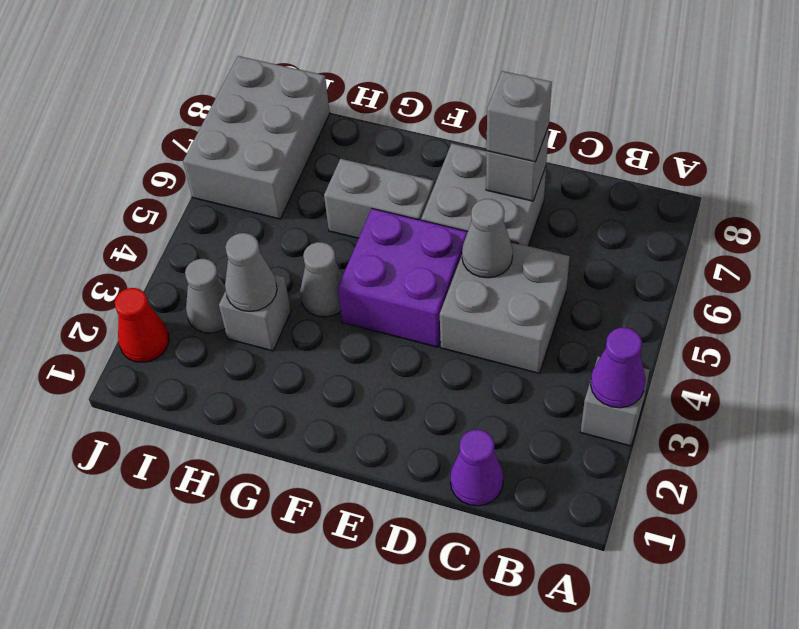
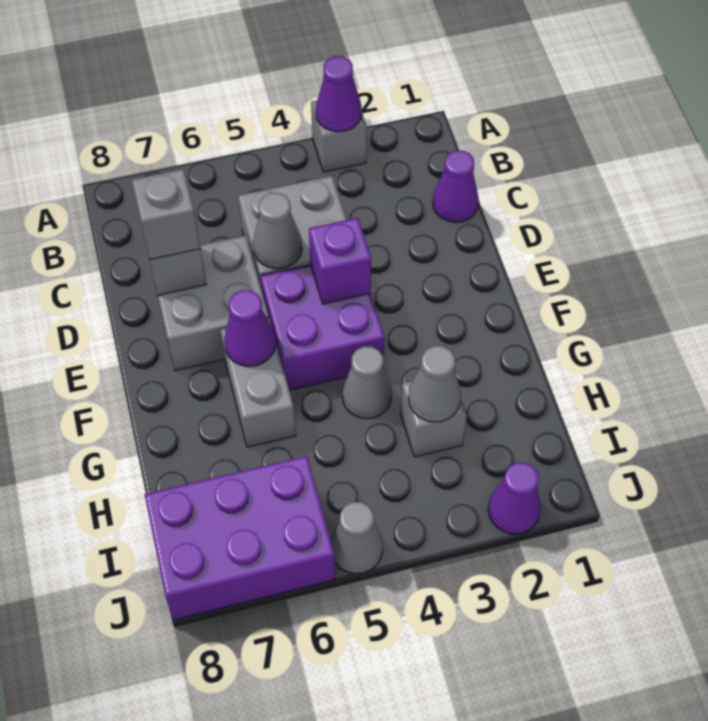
none -> purple 1x1 brick [309,218,371,304]
none -> purple 1x1 cone [224,290,276,366]
grey 1x1 cone [185,259,226,333] -> grey 1x1 cone moved to [331,502,383,574]
grey 2x3 brick [183,56,330,219] -> purple 2x3 brick [145,456,335,620]
red 1x1 cone [115,288,169,362] -> purple 1x1 cone [488,462,541,534]

